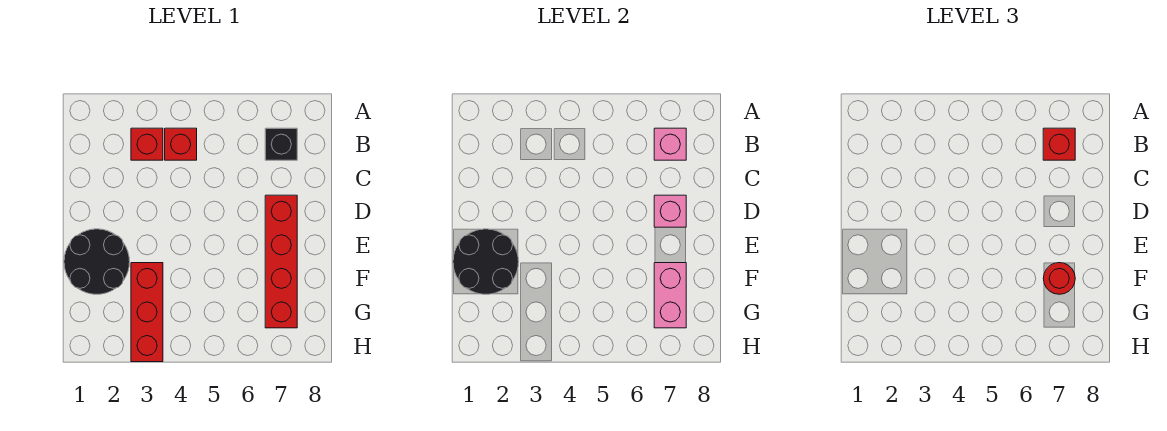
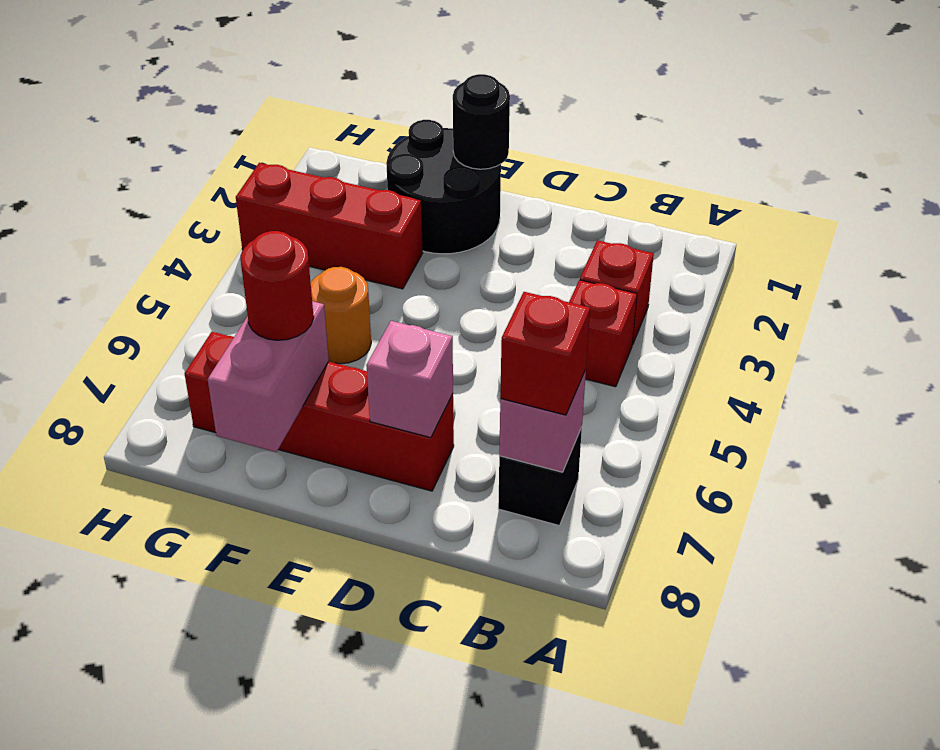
black 2x2 round brick [453,229,519,294] -> black 1x1 round brick [453,74,510,169]
none -> orange 1x1 round brick [311,267,371,364]
pink 1x2 brick [654,263,686,328] -> pink 1x2 brick turned to [207,301,329,452]

